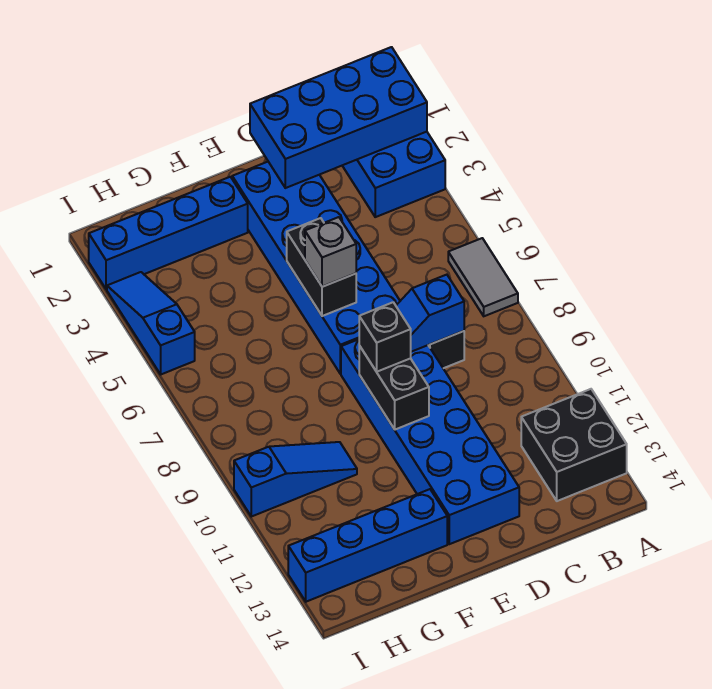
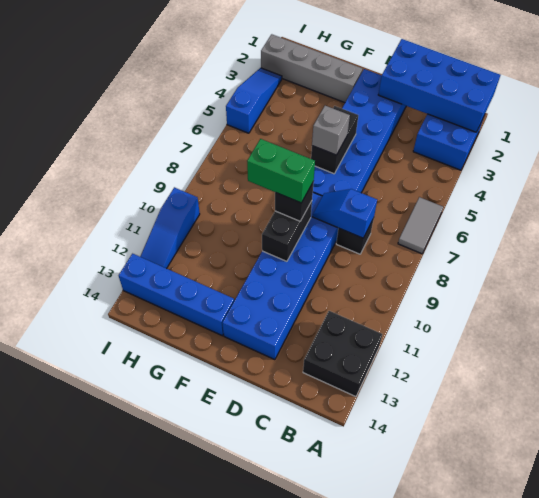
none -> green 1x2 brick [247,139,315,203]
blue 1x4 brick [89,177,248,289] -> grey 1x4 brick [261,34,363,103]
blue 1x3 slope [234,442,357,517] -> blue 1x3 slope turned to [140,187,200,269]

